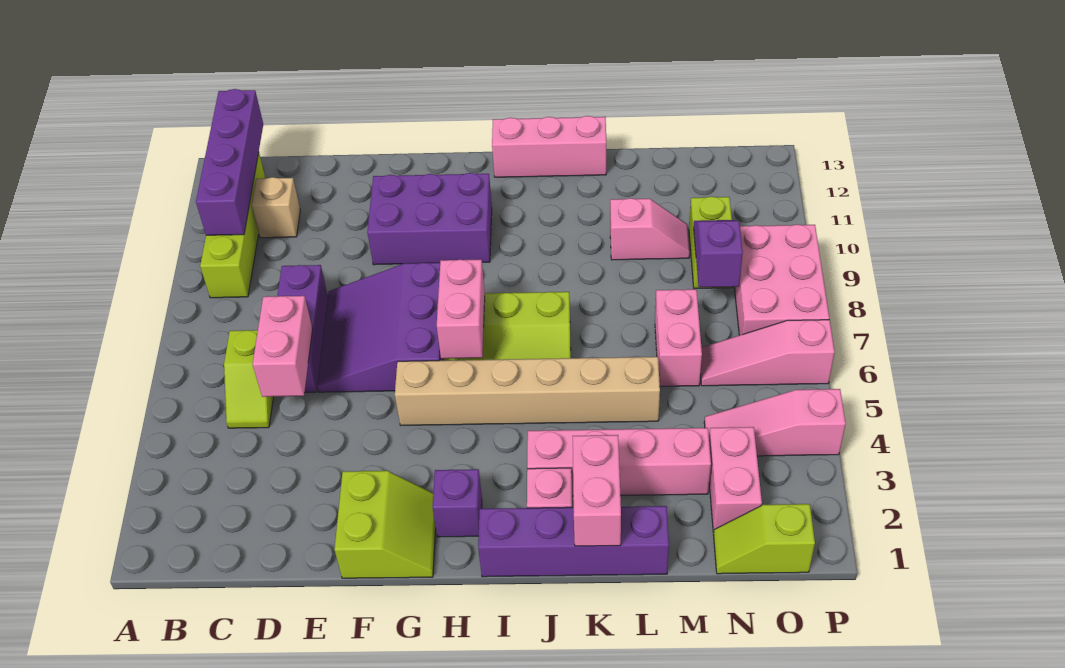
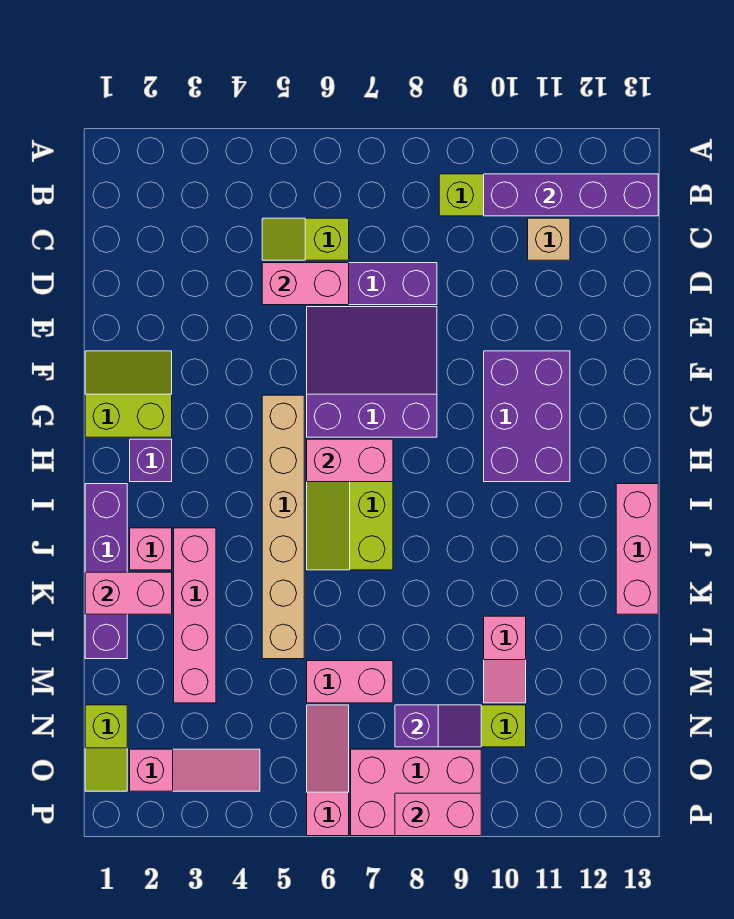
lime 2x2 slope [334,471,436,578] -> lime 2x2 slope turned to [85,351,172,437]
lime 1x2 slope [714,504,815,574] -> lime 1x2 slope turned to [85,705,127,791]
pink 1x2 brick [709,427,762,533] -> pink 1x2 brick moved to [395,793,481,836]
pink 1x3 slope [704,389,846,456] -> pink 1x3 slope turned to [130,749,260,791]

